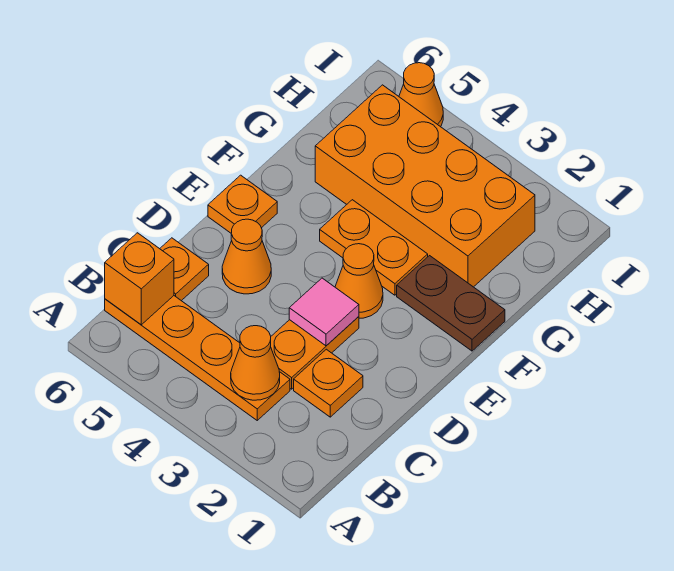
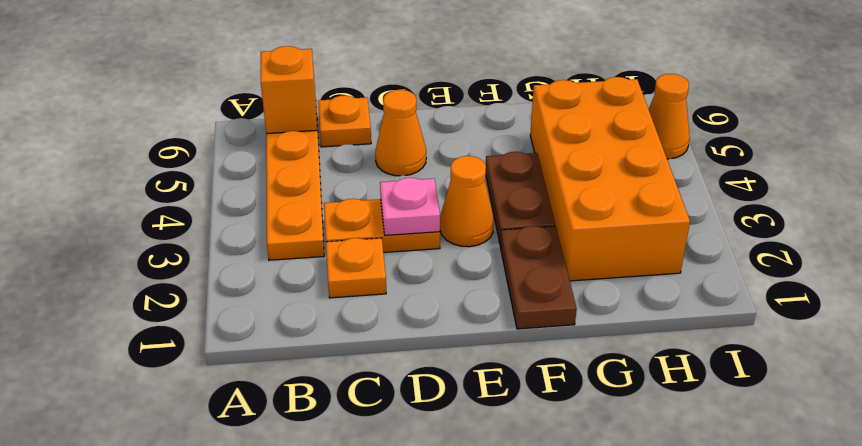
orange 1x1 cone [231,326,280,400] -> none
pink 1x1 tile [289,278,359,346] -> pink 1x1 plate [380,178,440,235]
orange 1x1 plate [208,175,277,233] -> none
orange 1x2 plate [320,200,428,295] -> brown 1x2 plate [486,152,555,243]

